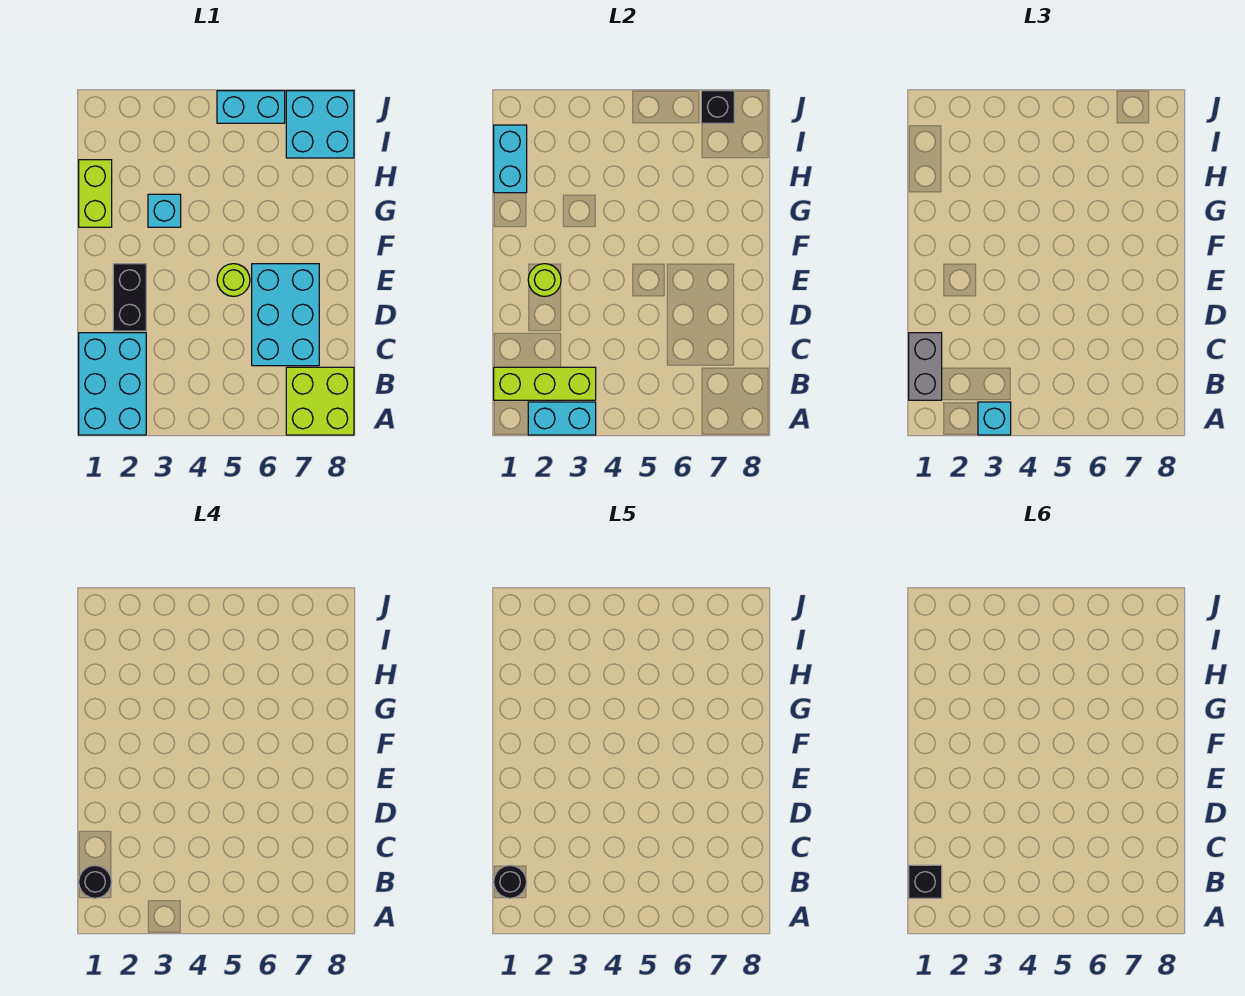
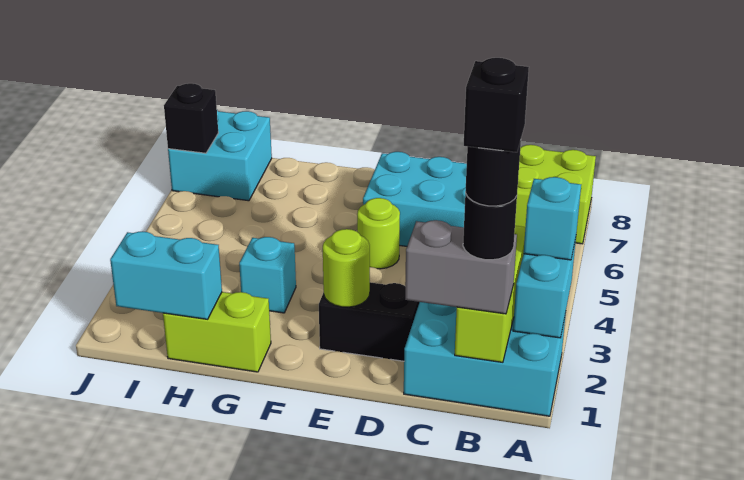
cyan 1x2 brick [217,91,285,123] -> none

